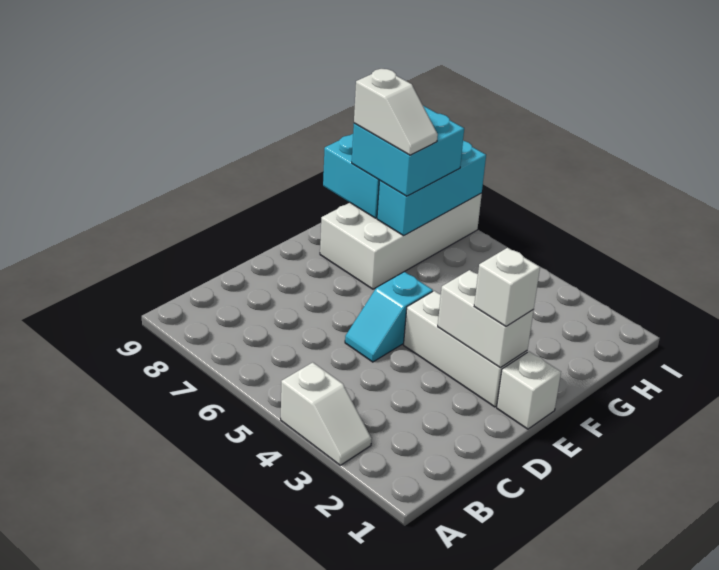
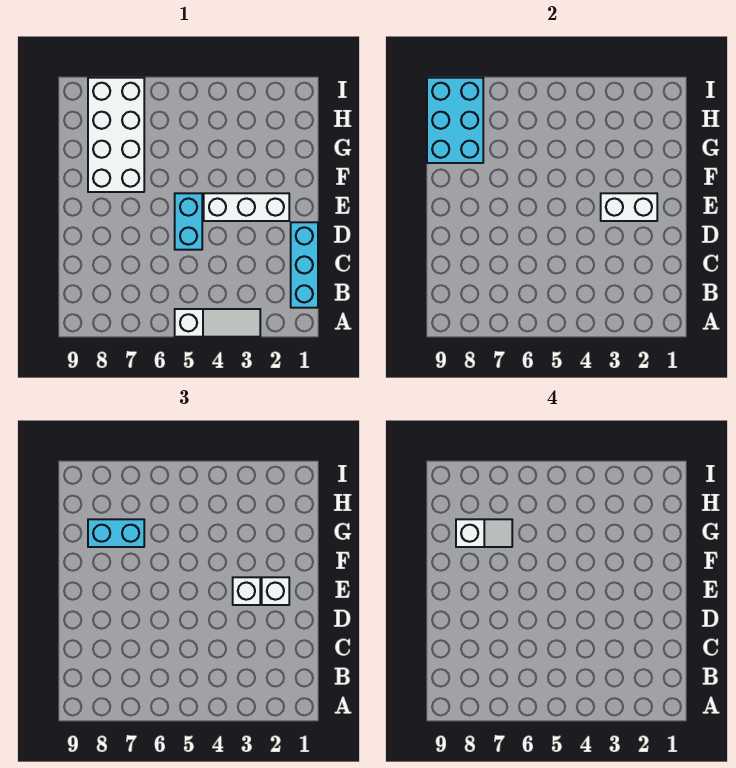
white 1x2 slope [281,362,371,465] -> white 1x3 slope [175,309,260,337]
cyan 1x2 slope [345,272,433,362] -> cyan 1x2 brick [175,193,202,250]
white 1x1 brick [497,351,561,429] -> white 1x1 brick moved to [233,577,260,605]
cyan 1x3 brick [377,141,486,236] -> cyan 1x3 brick moved to [291,222,318,308]
cyan 2x2 brick [352,106,464,196] -> cyan 1x2 brick [88,519,144,547]

